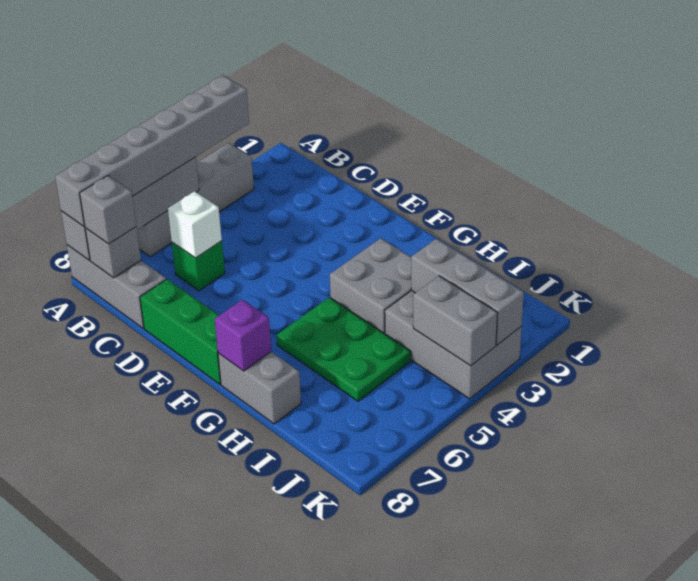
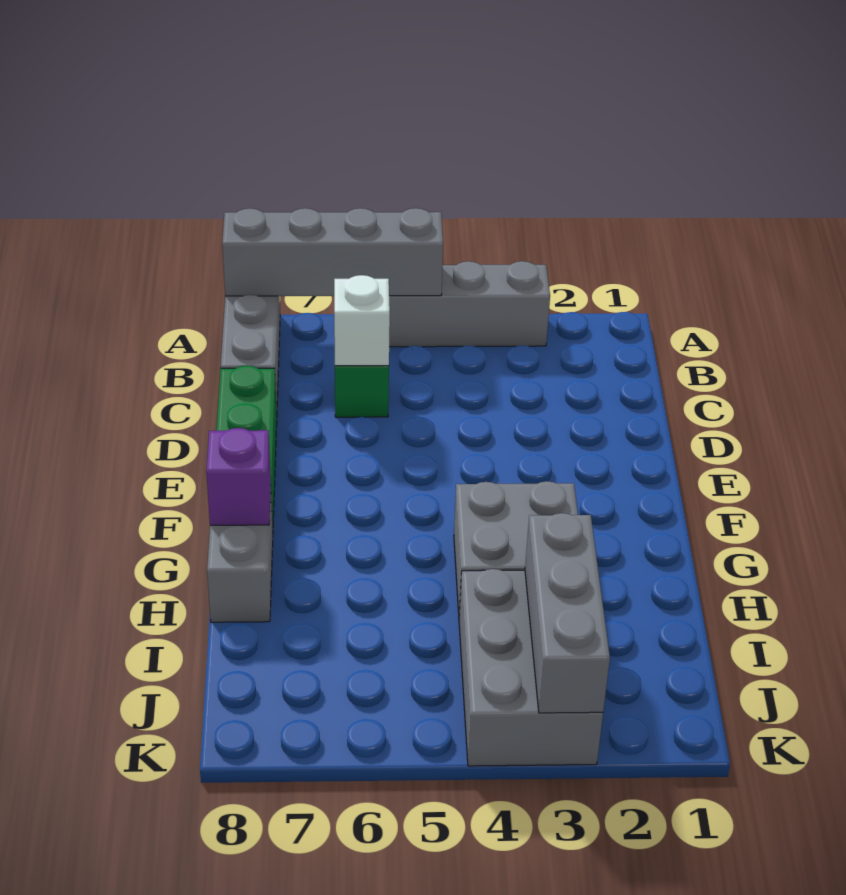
grey 1x6 brick [55,75,249,226] -> none
grey 1x1 brick [85,227,141,278] -> none
grey 1x1 brick [80,176,136,244] -> none
green 2x3 plate [277,297,411,401] -> none
grey 1x2 brick [413,276,497,366] -> none

